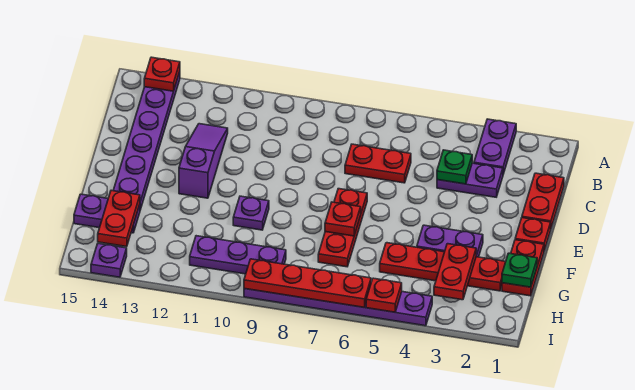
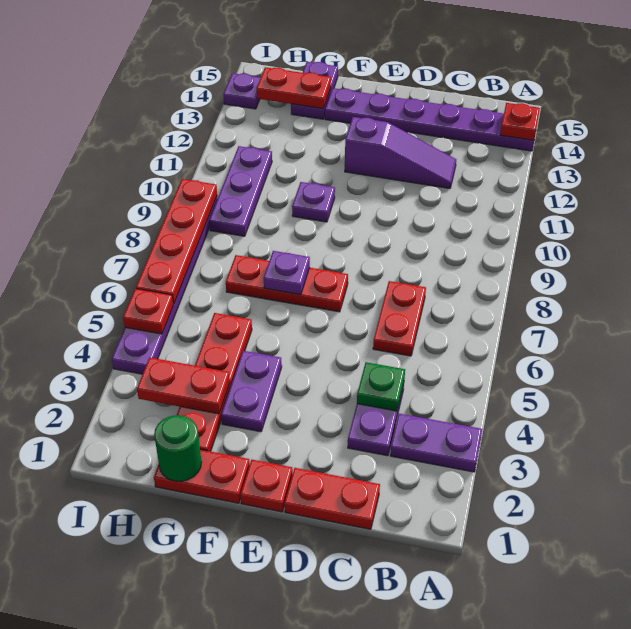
red 1x1 plate [325,202,361,236] -> purple 1x1 plate [264,251,310,295]
green 1x1 plate [502,253,537,287] -> green 1x1 round brick [154,415,201,481]

